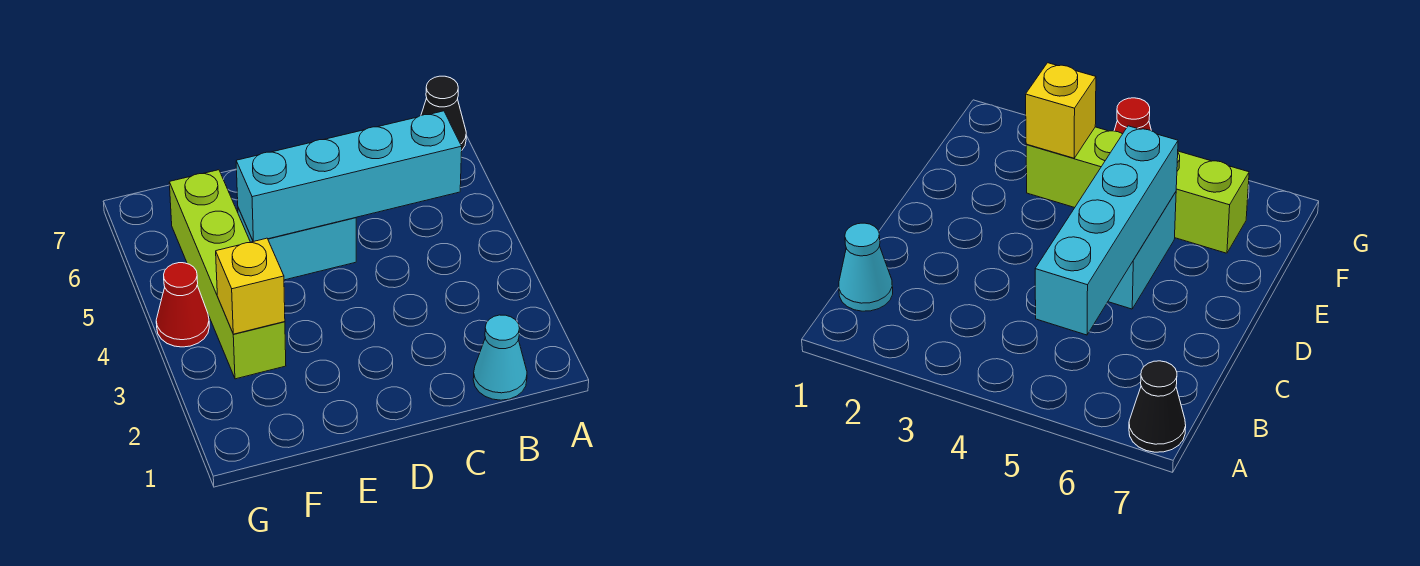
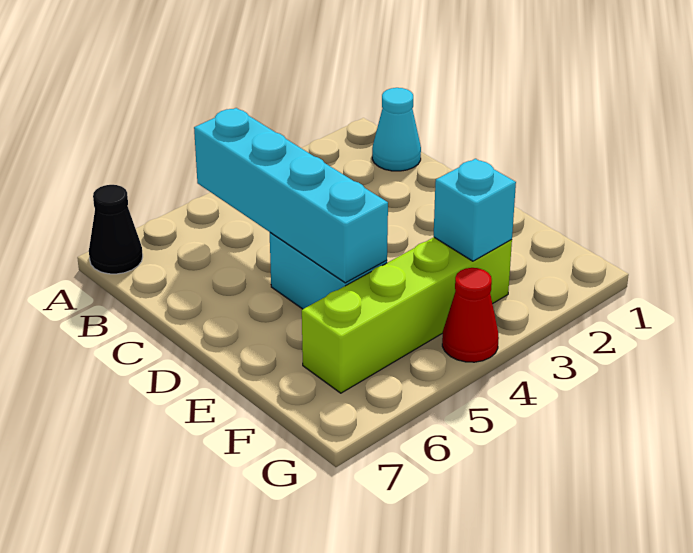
yellow 1x1 brick [216,238,285,334] -> cyan 1x1 brick [434,159,516,261]

